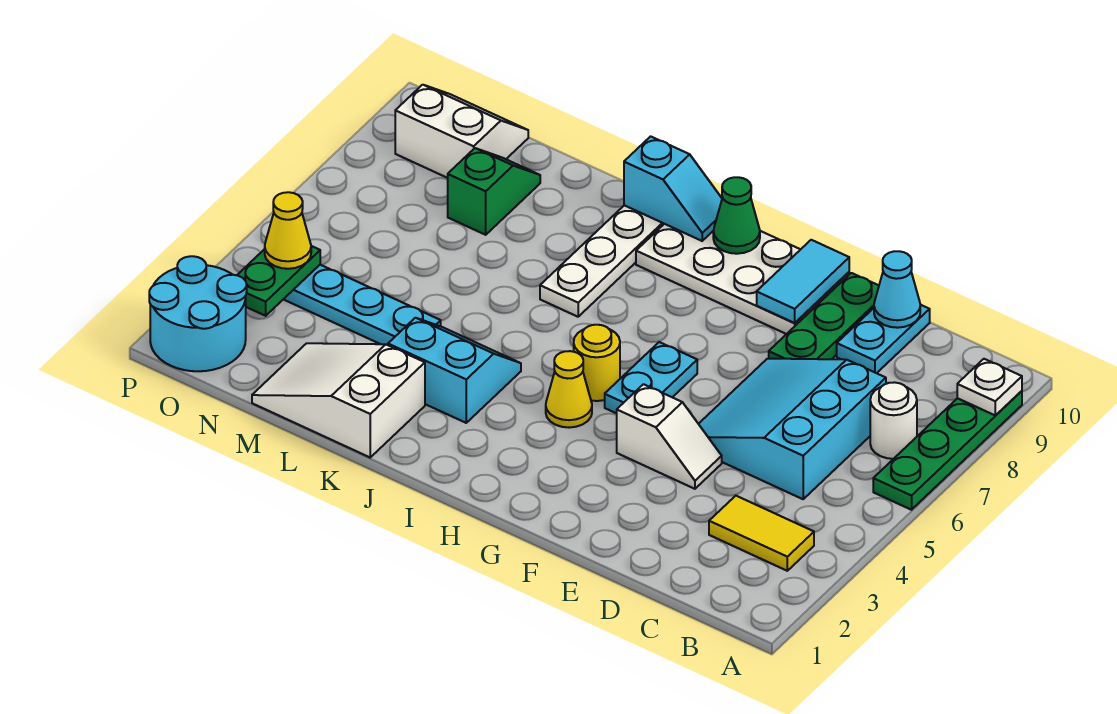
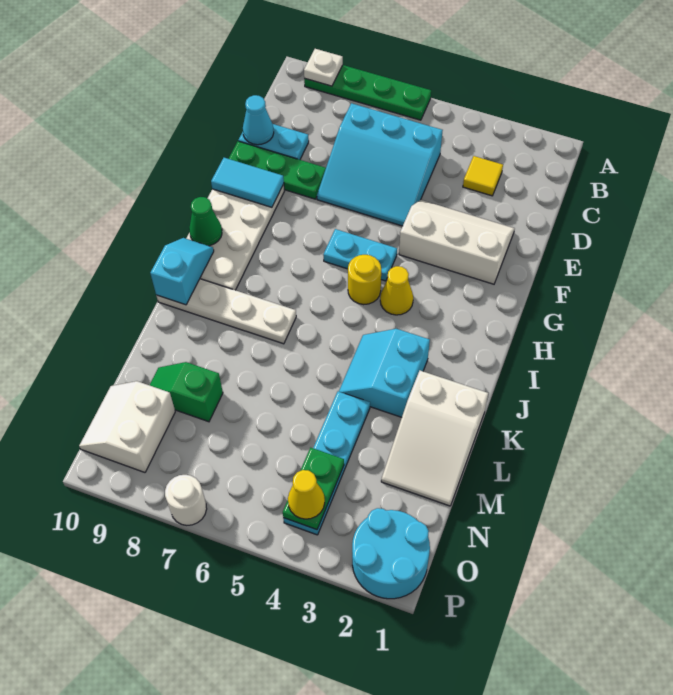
yellow 1x2 tile [709,496,814,571] -> yellow 1x1 tile [463,156,503,196]
white 1x1 round brick [870,382,917,459] -> white 1x1 round brick moved to [165,475,207,525]
white 1x2 slope [617,384,722,489] -> white 2x3 slope [399,200,515,284]
green 1x2 plate [237,246,320,316] -> green 1x2 plate turned to [283,448,344,530]

